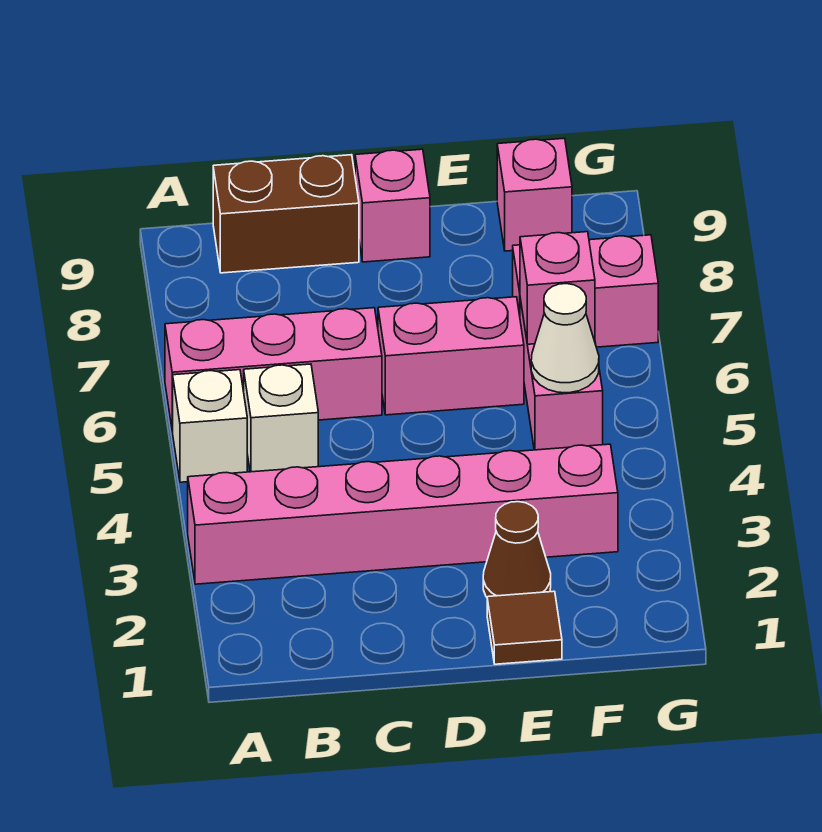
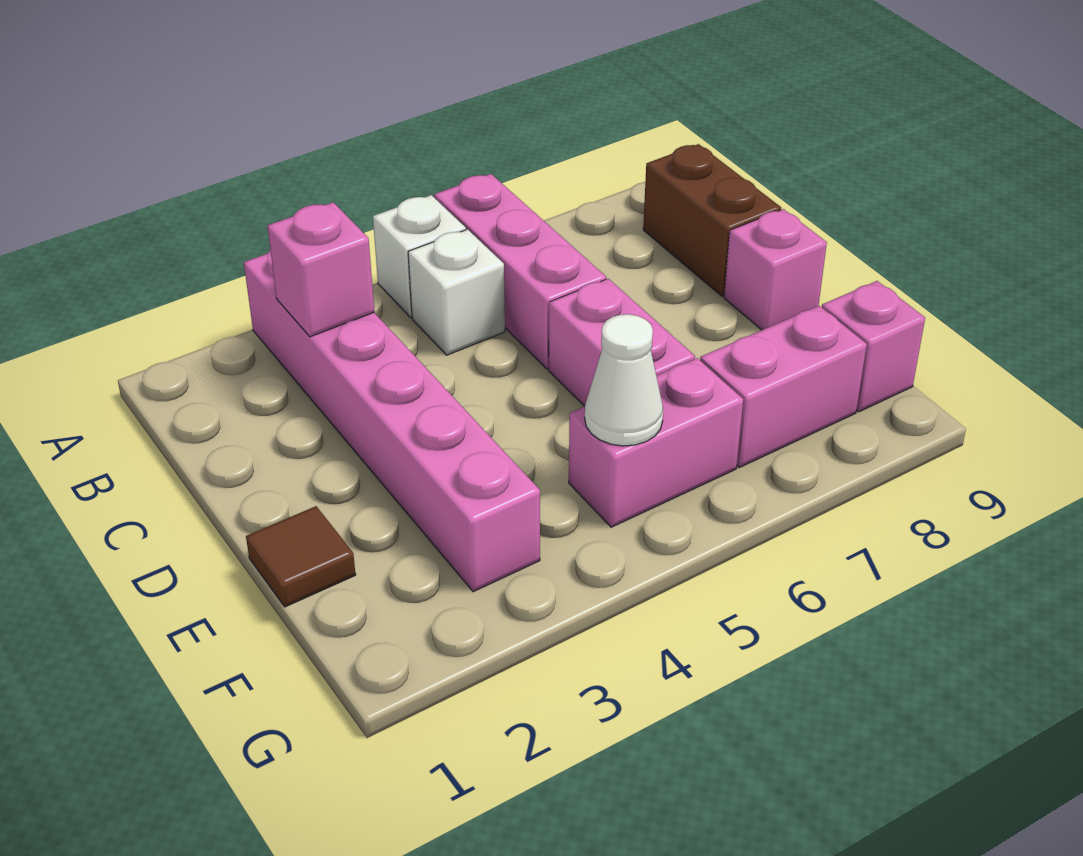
brown 1x1 cone [483,502,551,597] -> none
pink 1x1 brick [520,232,595,344] -> pink 1x1 brick moved to [268,202,374,337]
pink 1x2 brick [513,235,658,347] -> pink 1x2 brick turned to [700,306,867,467]

